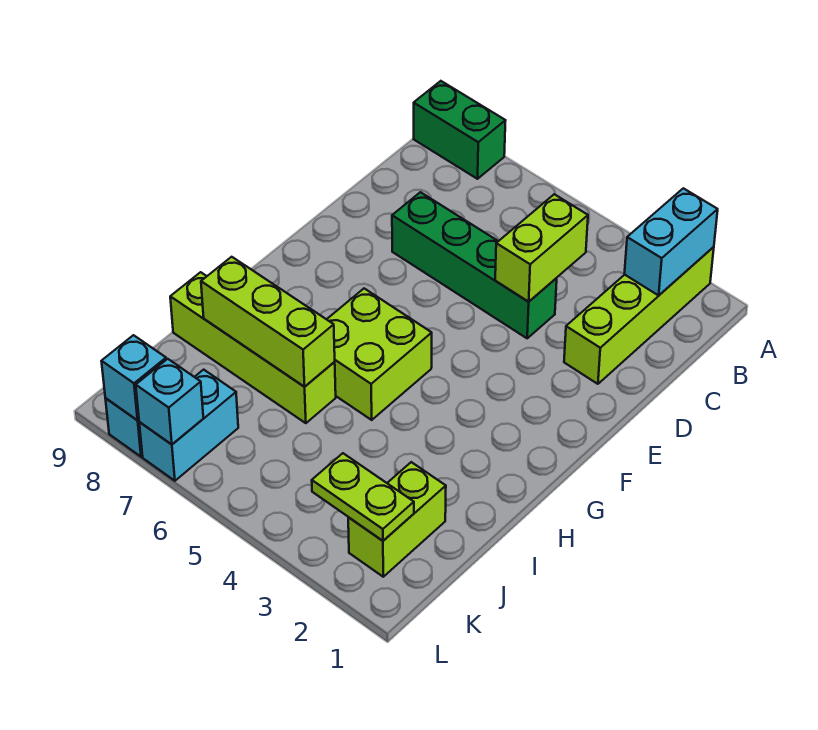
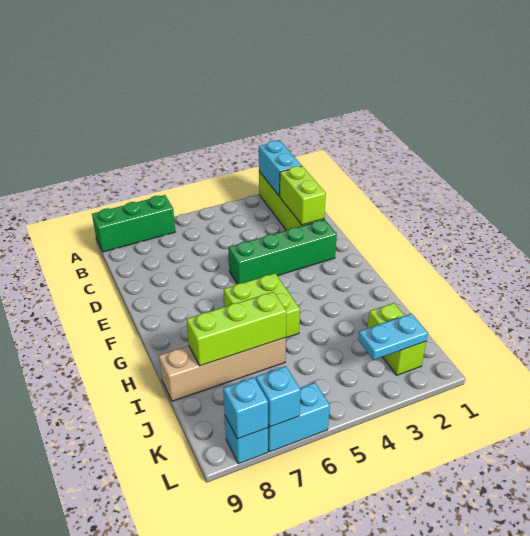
green 1x2 brick [414,81,506,179] -> green 1x3 brick [92,195,175,252]
lime 1x2 brick [495,194,588,302] -> lime 1x2 brick moved to [280,166,326,225]
green 1x4 brick [392,192,557,338] -> green 1x4 brick moved to [228,220,337,284]
lime 1x4 brick [170,272,336,423] -> tan 1x4 brick [159,338,286,401]
lime 1x2 plate [312,453,414,541] -> cyan 1x2 plate [358,313,428,360]
cyan 1x2 brick [139,370,238,481] -> cyan 1x2 brick turned to [268,383,330,452]

